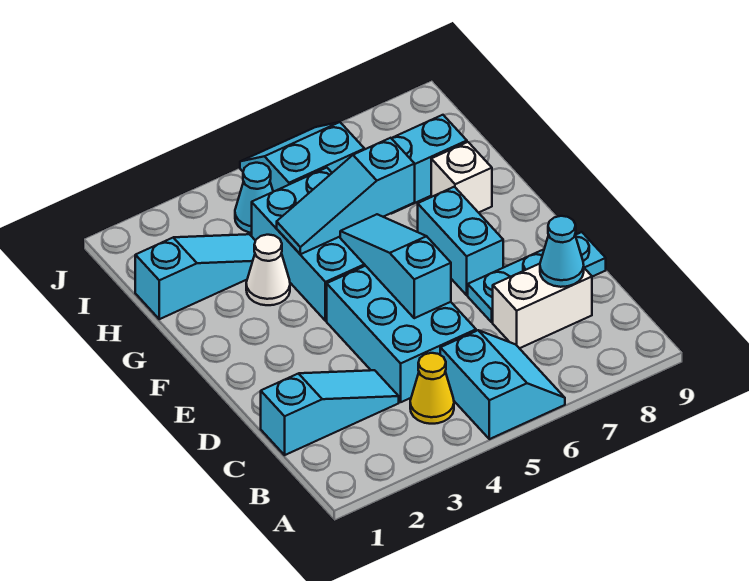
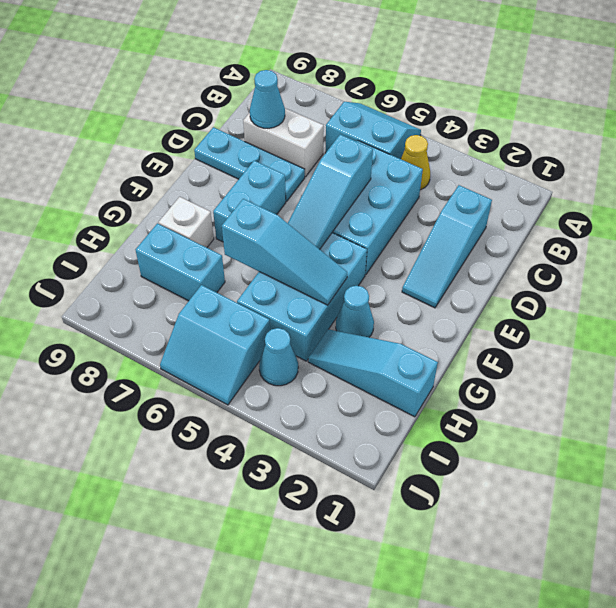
cyan 2x2 slope [440,330,565,439] -> cyan 2x2 slope turned to [326,102,421,159]
cyan 1x3 slope [261,370,399,455] -> cyan 1x3 slope turned to [402,185,492,308]
white 1x1 cone [246,235,290,305] -> cyan 1x1 cone [336,286,374,337]

